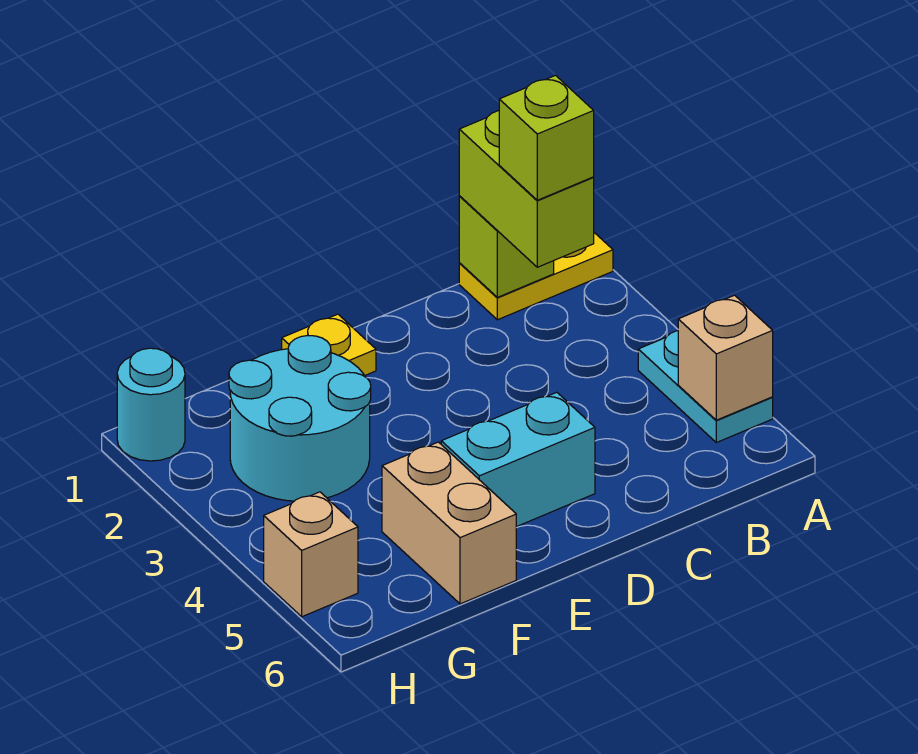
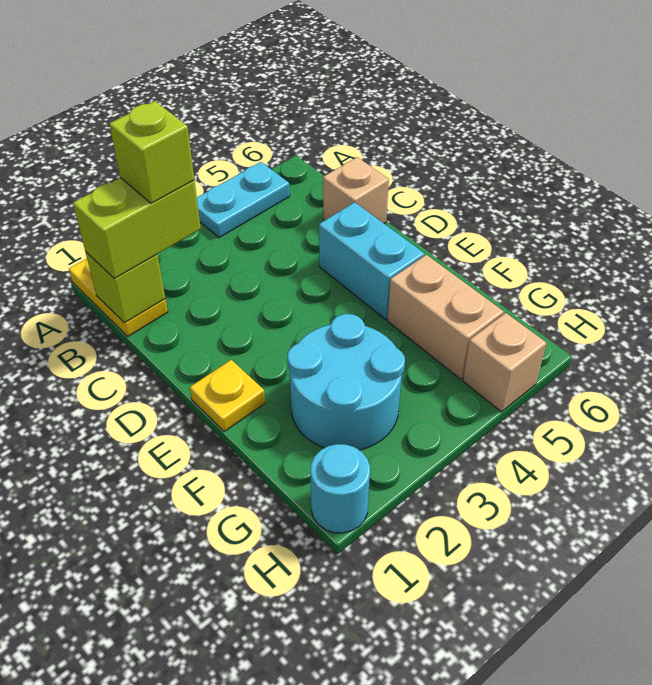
tan 1x1 brick [678,295,773,420] -> tan 1x1 brick moved to [323,157,389,223]
tan 1x2 brick [382,442,516,604] -> tan 1x2 brick turned to [388,255,504,379]

